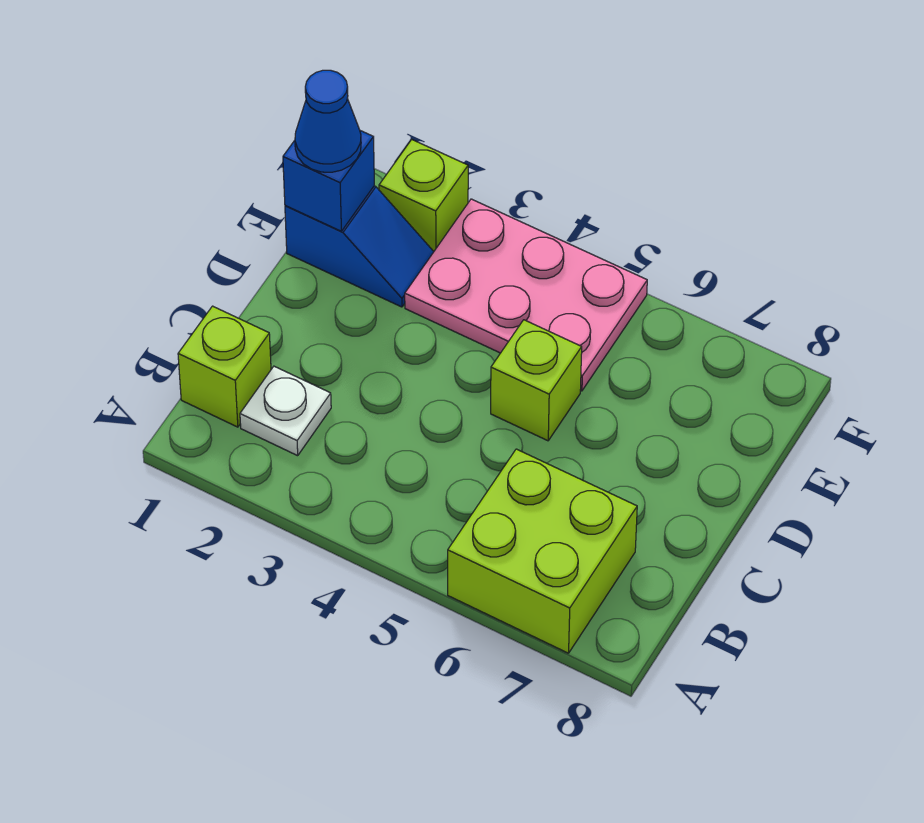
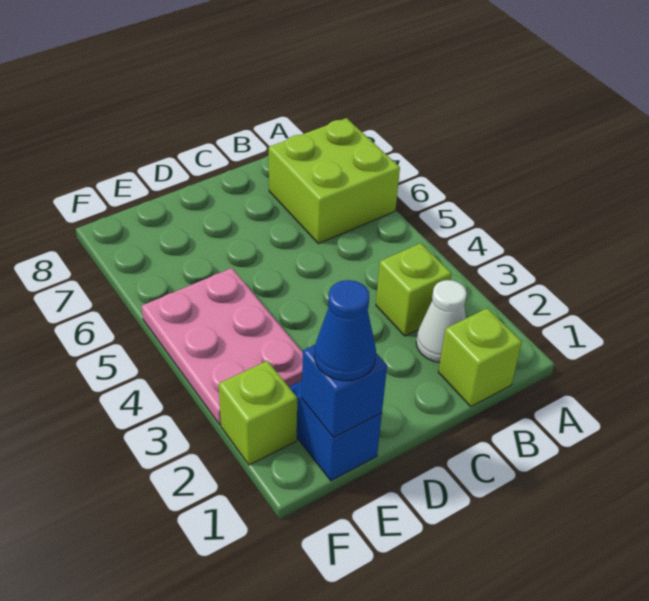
white 1x1 plate [240,366,331,456] -> white 1x1 cone [416,280,467,363]
lime 1x1 brick [491,320,582,441] -> lime 1x1 brick moved to [376,243,452,336]

